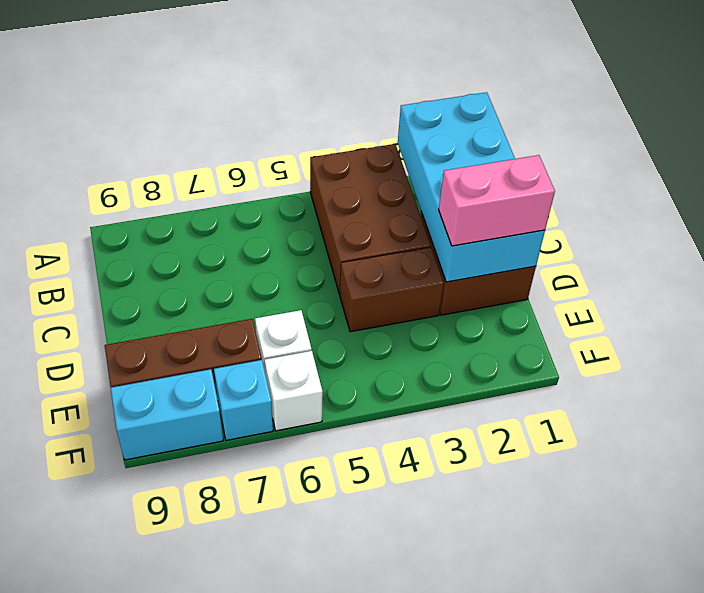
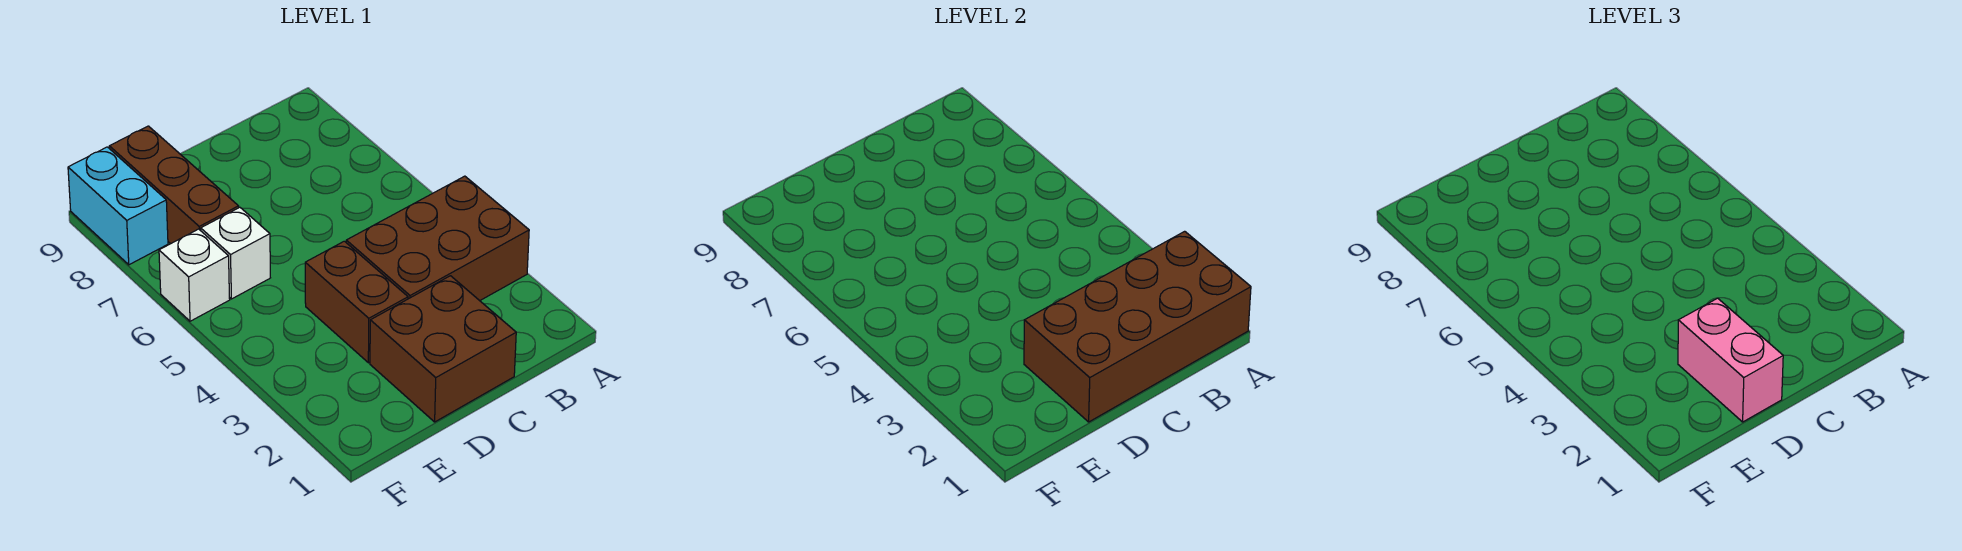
cyan 2x4 brick [398,92,545,282] -> brown 2x4 brick [1024,231,1251,422]
cyan 1x1 brick [214,360,273,440] -> none

